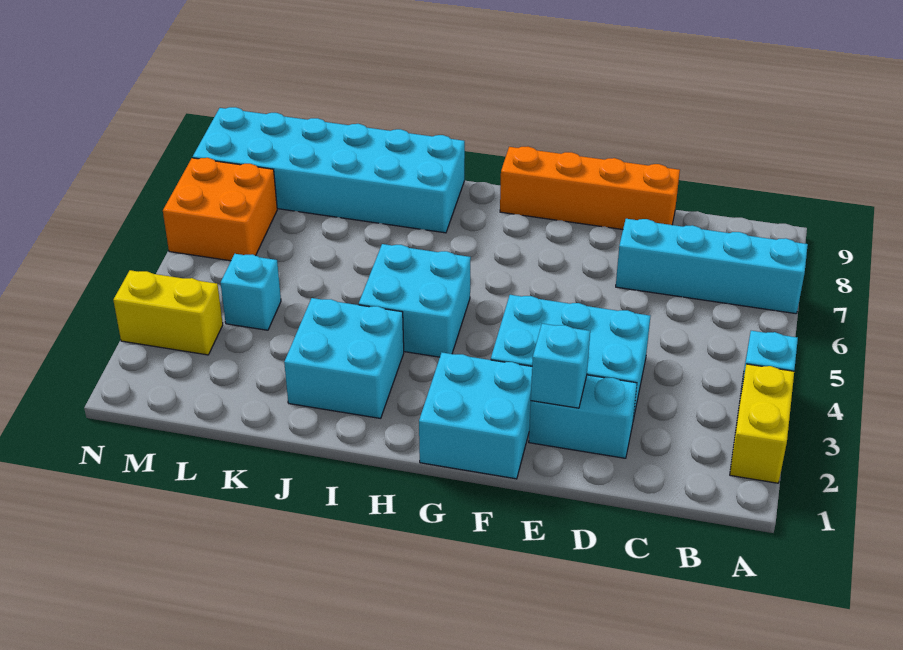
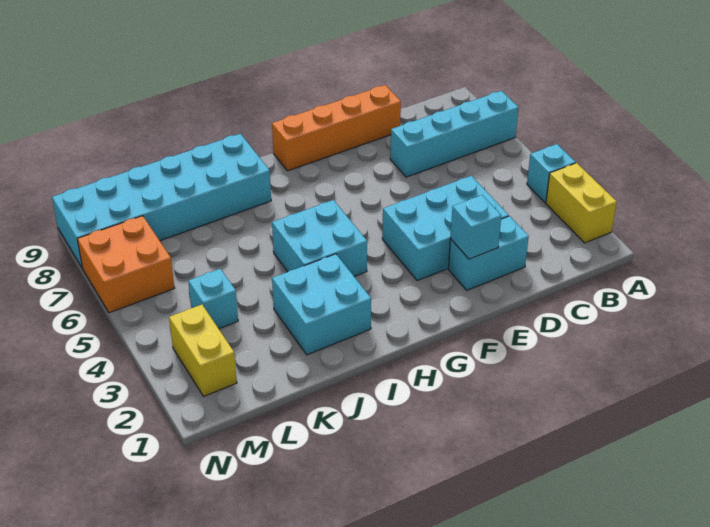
cyan 2x2 brick [419,353,532,479] -> none
yellow 1x2 brick [113,270,223,355] -> yellow 1x2 brick turned to [169,305,237,396]

